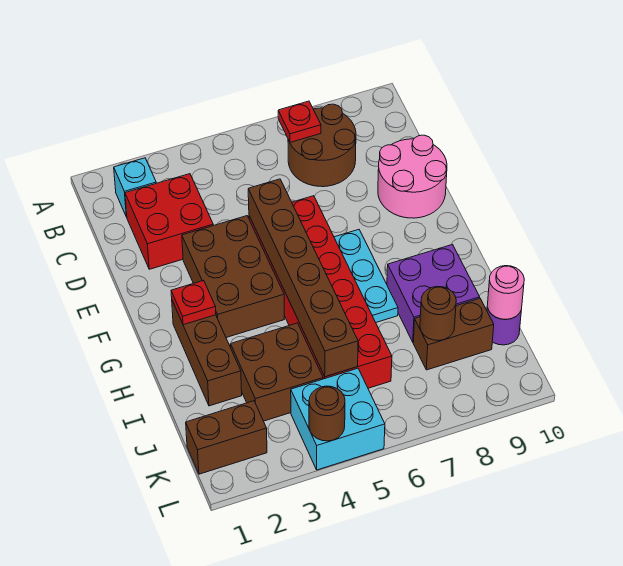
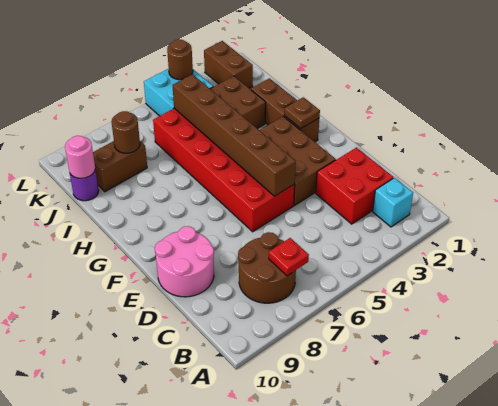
cyan 1x3 plate [334,230,398,322] -> none
red 1x1 plate [171,280,216,325] -> brown 1x1 plate [284,97,320,129]
purple 2x2 brick [387,245,480,342] -> none
brown 1x2 brick [186,401,267,474] -> brown 1x2 brick turned to [204,41,253,89]

